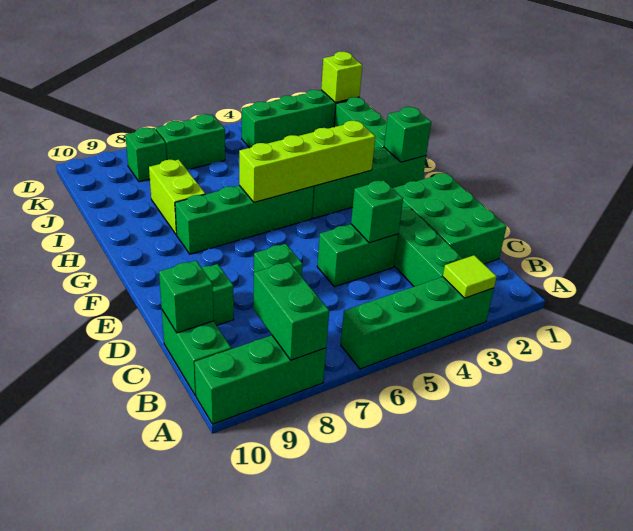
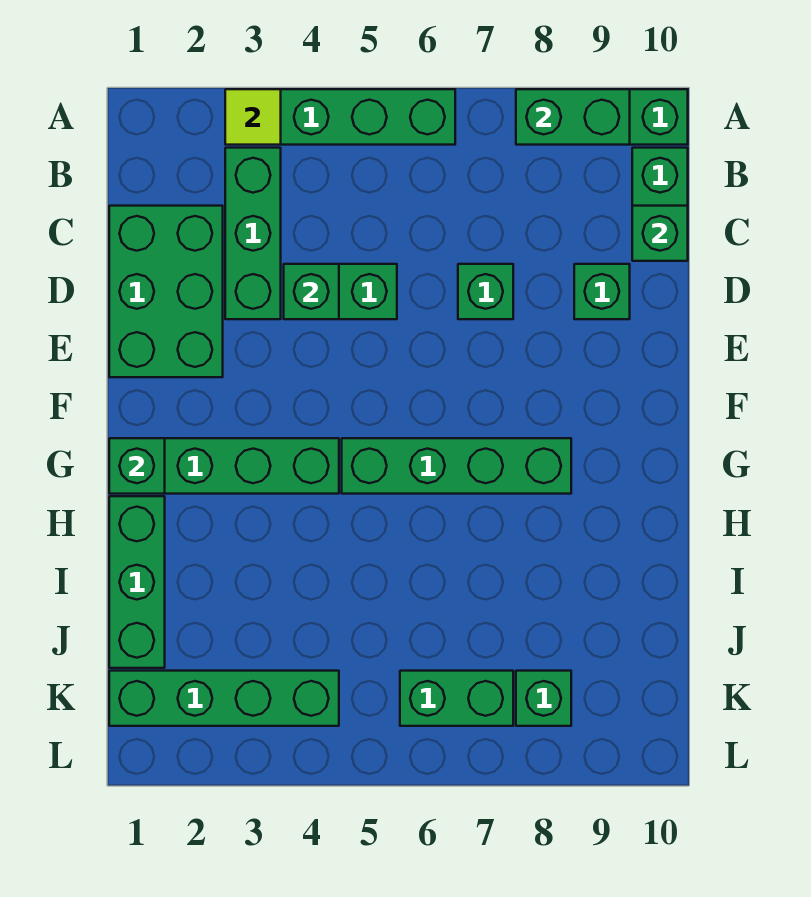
green 1x2 brick [253,262,329,360] -> green 1x2 brick turned to [516,89,630,145]
lime 1x4 brick [239,121,375,202] -> none
lime 1x2 brick [149,160,205,235] -> none
lime 1x1 brick [321,52,362,103] -> none

